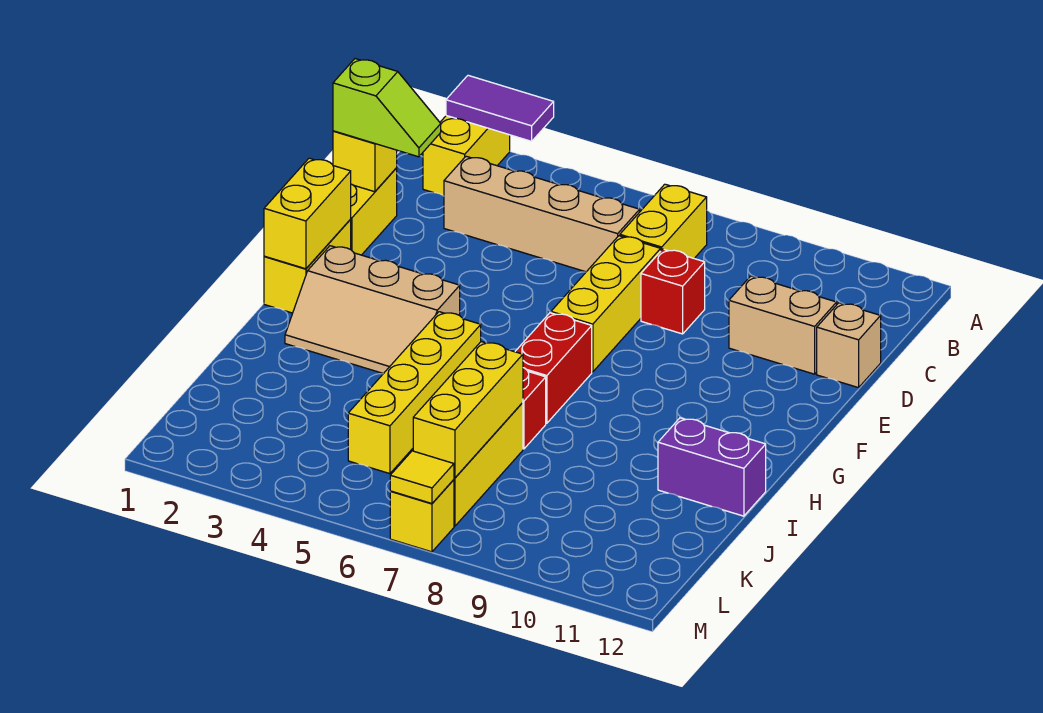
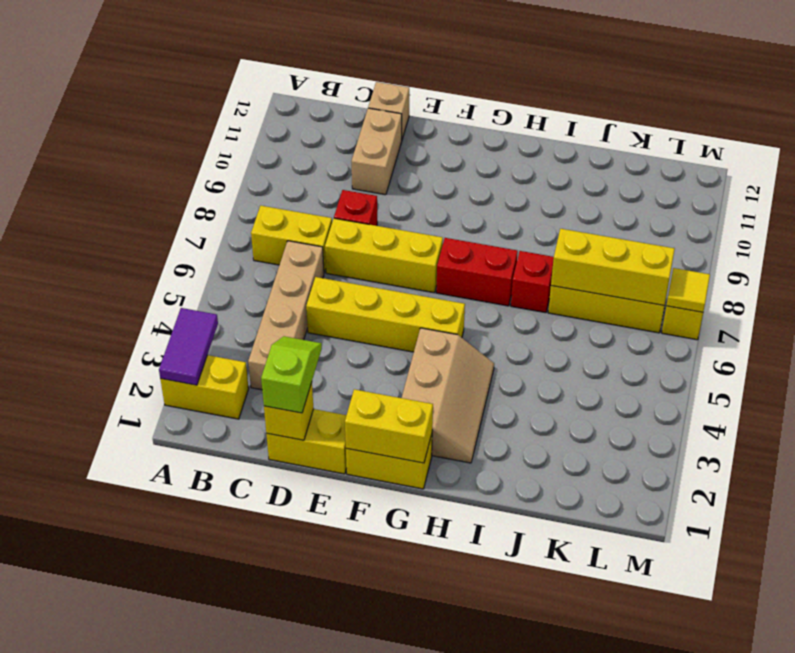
yellow 1x4 brick [348,312,481,474] -> yellow 1x4 brick moved to [306,277,465,352]
purple 1x2 brick [658,418,766,516] -> none

